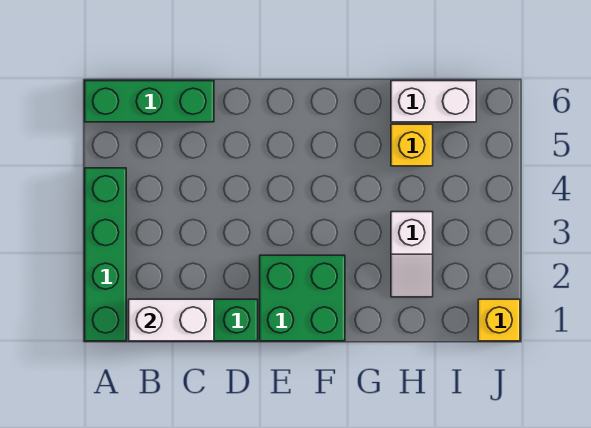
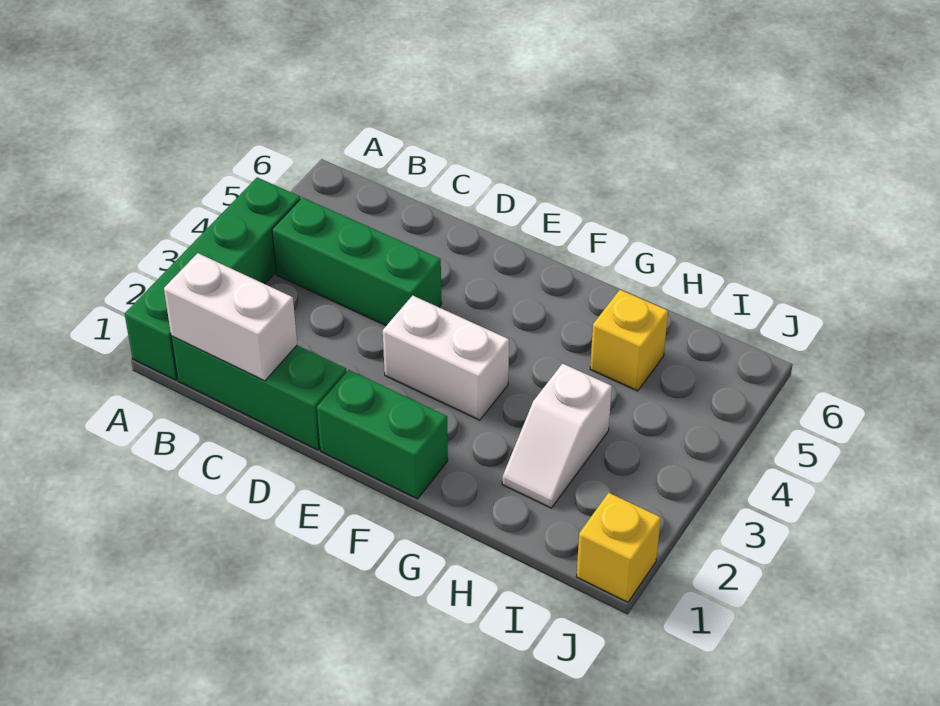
green 1x3 brick [85,81,214,122] -> green 1x3 brick moved to [272,197,441,326]
green 2x2 brick [260,255,345,341] -> green 1x2 brick [317,370,448,499]
white 1x2 brick [391,81,476,122] -> white 1x2 brick moved to [383,296,509,420]

